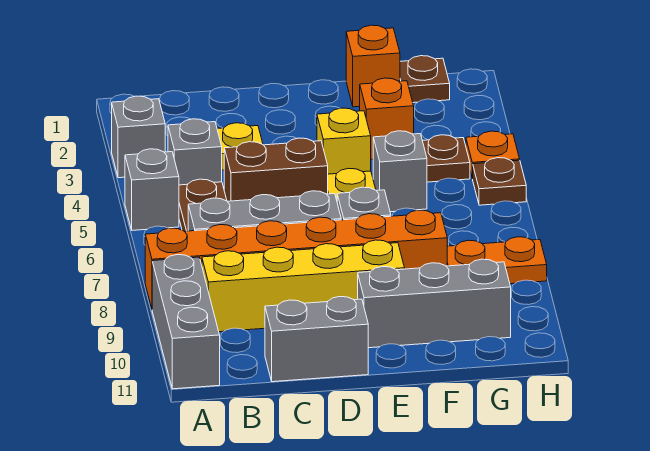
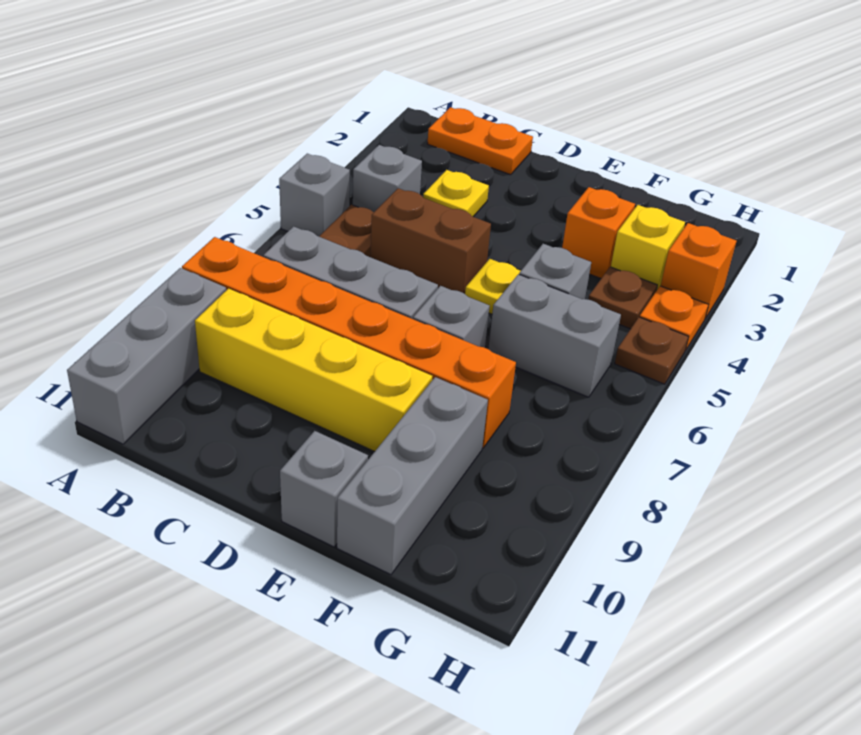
grey 1x1 brick [112,96,165,178] -> grey 1x1 brick moved to [280,431,368,547]
grey 1x2 brick [265,297,368,382] -> grey 1x2 brick moved to [488,274,621,397]
yellow 1x1 brick [317,108,371,174] -> yellow 1x1 brick moved to [611,205,685,291]
grey 1x3 brick [358,259,511,348] -> grey 1x3 brick turned to [337,377,488,575]
orange 1x1 brick [346,25,400,107] -> orange 1x1 brick moved to [661,223,736,318]
brown 1x1 plate [400,56,450,103] -> none
orange 1x2 plate [447,237,547,284] -> orange 1x2 plate moved to [427,107,533,175]

